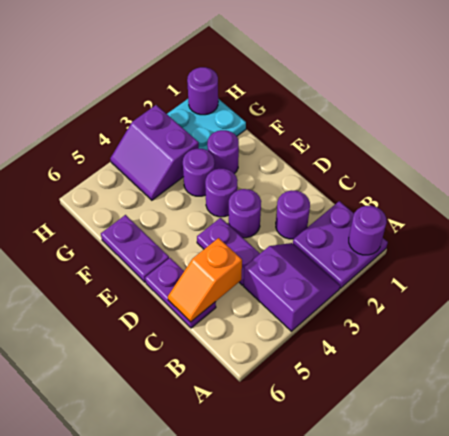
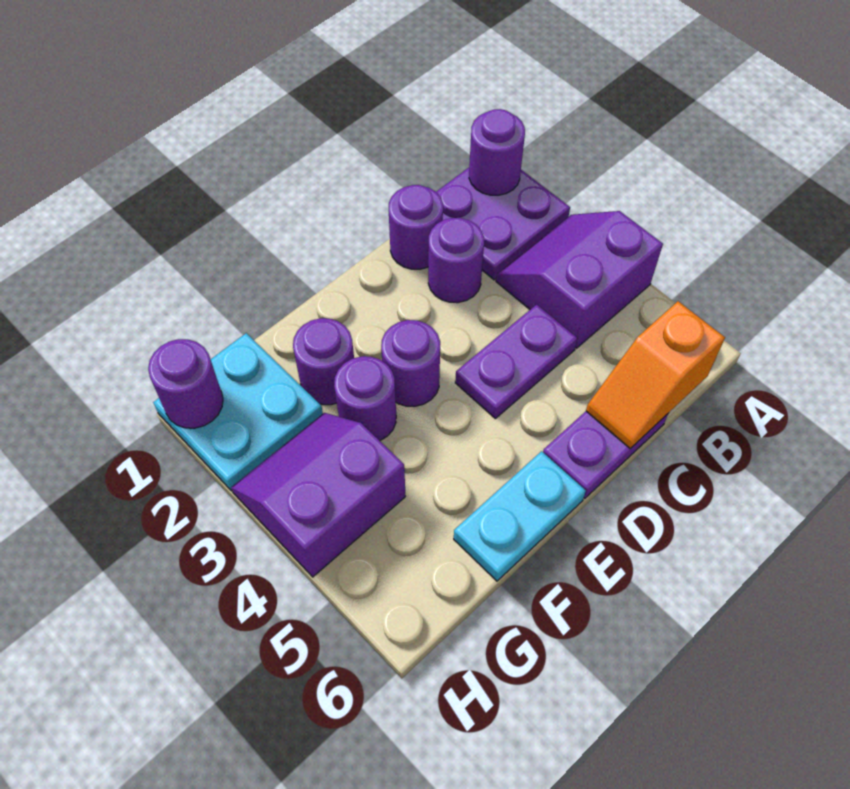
orange 1x2 slope [168,238,242,322] -> orange 1x2 slope turned to [586,301,725,449]
purple 1x1 round brick [229,189,261,238] -> purple 1x1 round brick moved to [389,185,443,269]
purple 1x2 plate [101,215,169,282] -> cyan 1x2 plate [454,451,586,581]
purple 2x2 slope [110,105,199,200] -> purple 2x2 slope turned to [231,413,406,577]

